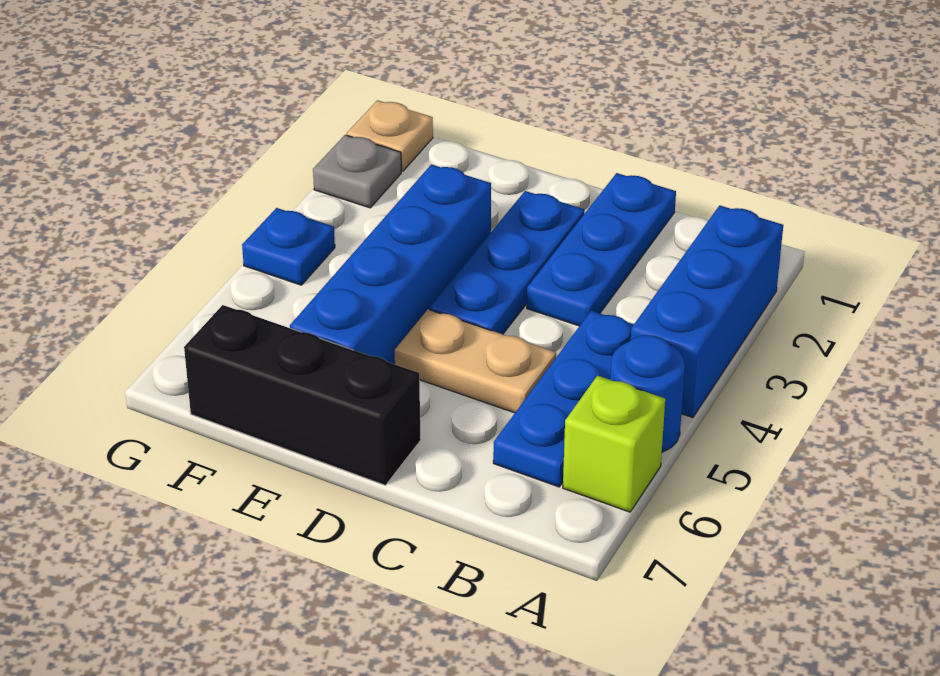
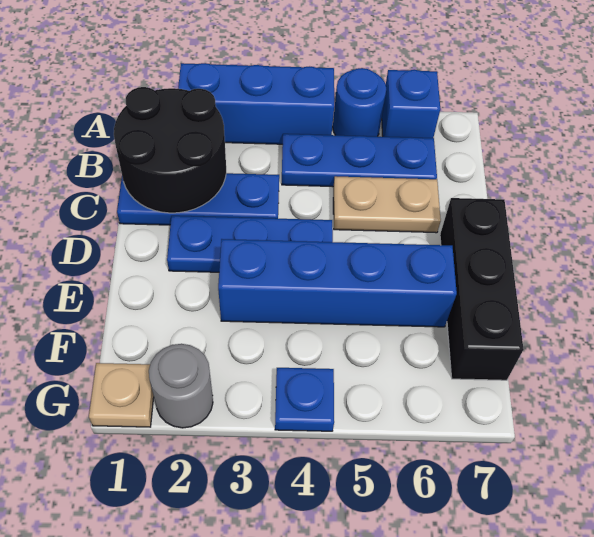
lime 1x1 brick [563,376,665,512] -> blue 1x1 brick [382,70,440,138]
none -> black 2x2 round brick [114,87,226,213]
tan 1x2 plate [395,309,556,413] -> tan 1x2 plate turned to [333,176,441,233]
grey 1x1 plate [313,135,401,208] -> grey 1x1 round brick [149,344,213,428]

